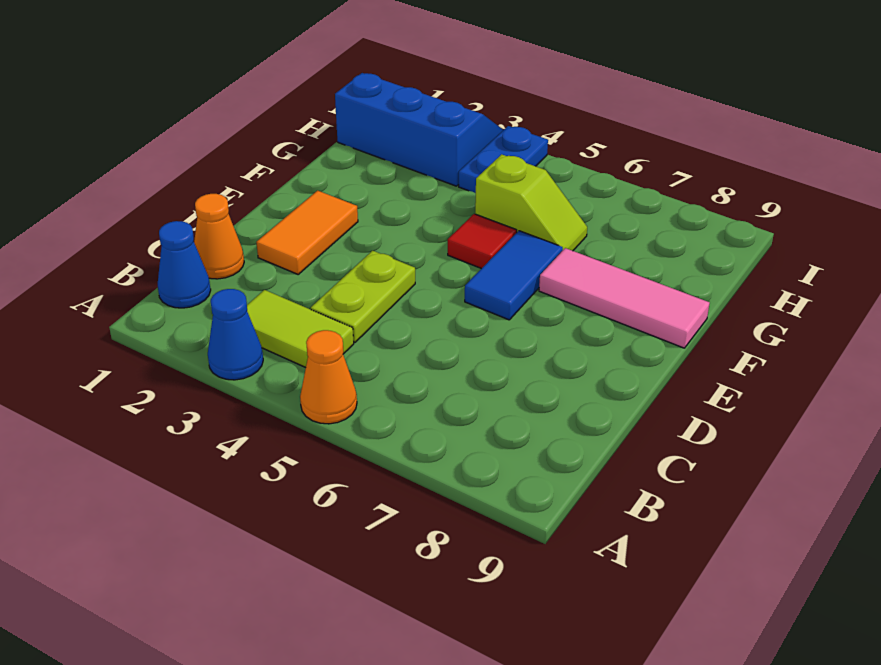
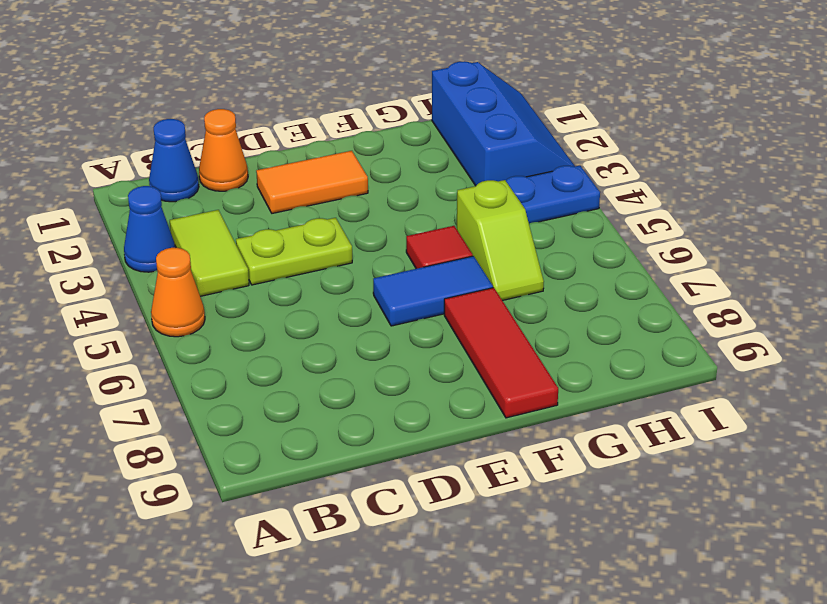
pink 1x3 tile [539,248,710,348] -> red 1x3 tile [444,288,558,418]

